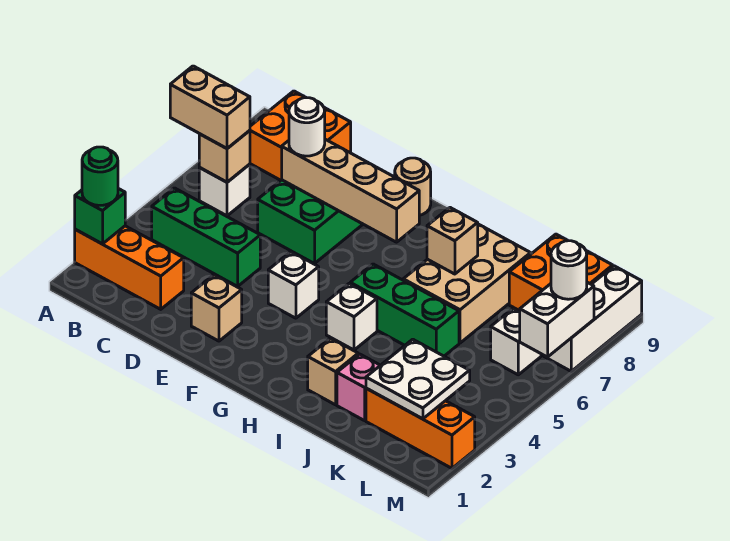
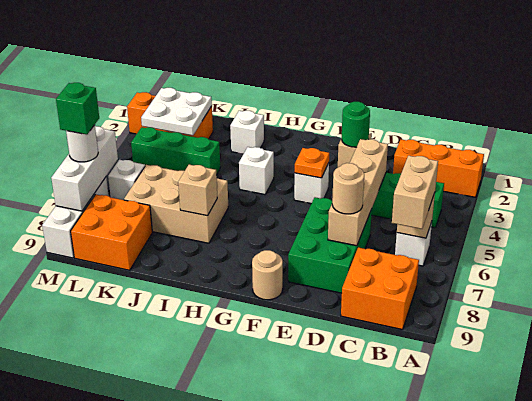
green 1x1 brick [75,189,125,244] -> green 1x1 brick moved to [56,83,99,134]
green 1x1 round brick [82,147,118,205] -> green 1x1 round brick moved to [342,102,370,147]
tan 1x2 brick [170,66,250,148] -> tan 1x2 brick turned to [392,156,438,229]
tan 1x4 brick [282,139,419,242] -> tan 1x4 brick turned to [328,139,388,246]
white 1x1 round brick [289,98,325,156] -> tan 1x1 round brick [332,163,364,214]
none -> orange 1x1 plate [295,148,329,178]
green 1x3 brick [350,264,459,356] -> green 1x3 brick moved to [131,127,220,175]
tan 1x1 brick [308,338,358,405] -> white 1x1 brick [230,111,264,154]
tan 2x3 brick [403,224,531,343] -> tan 2x3 brick turned to [124,165,228,243]
pink 1x1 brick [337,354,380,421] -> none
white 1x2 brick [520,282,594,357] -> white 1x3 brick [51,126,118,211]

